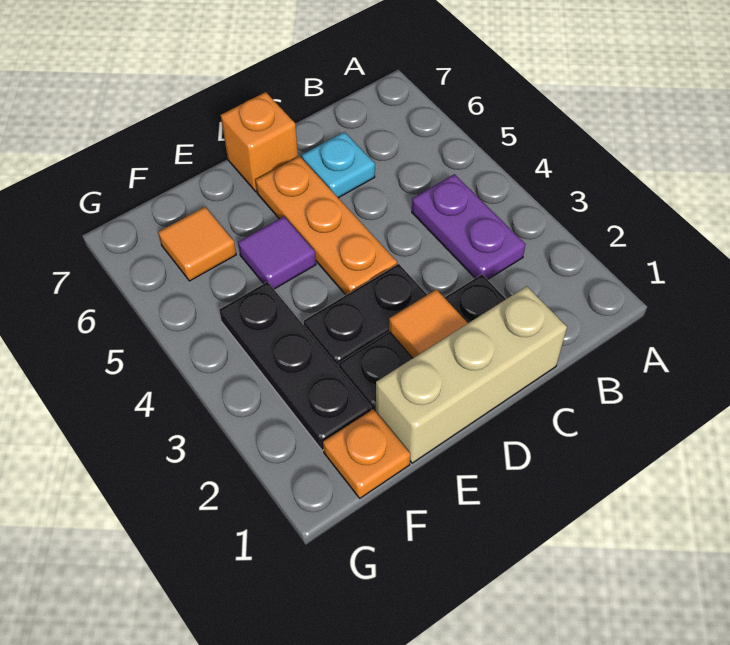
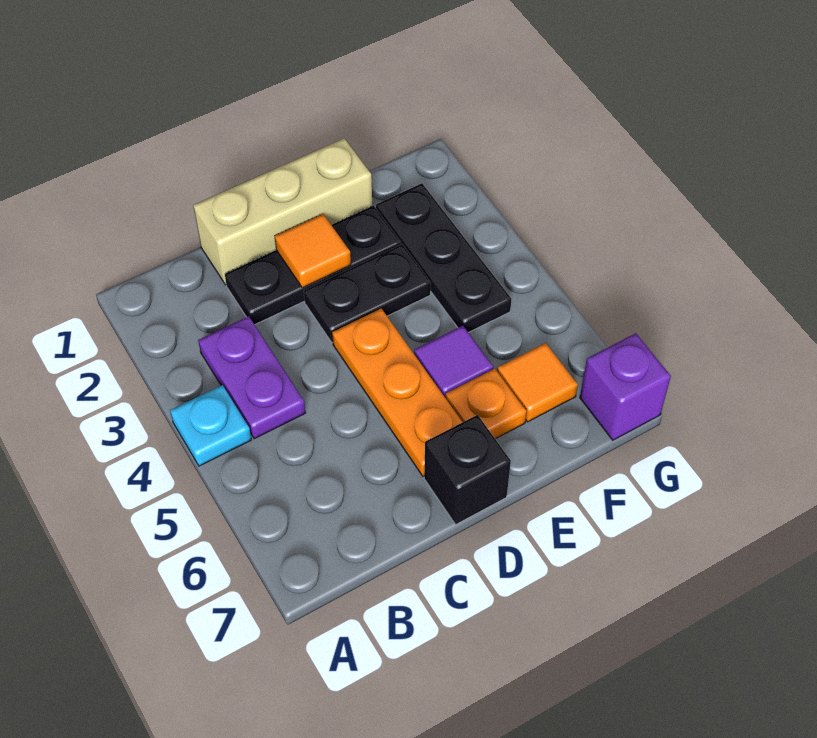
cyan 1x1 plate [302,132,375,198] -> cyan 1x1 plate moved to [170,385,251,466]
orange 1x1 brick [221,92,298,192] -> black 1x1 brick [424,415,511,524]
orange 1x1 plate [323,409,410,498] -> orange 1x1 plate moved to [445,369,527,439]
none -> purple 1x1 brick [580,333,671,440]

